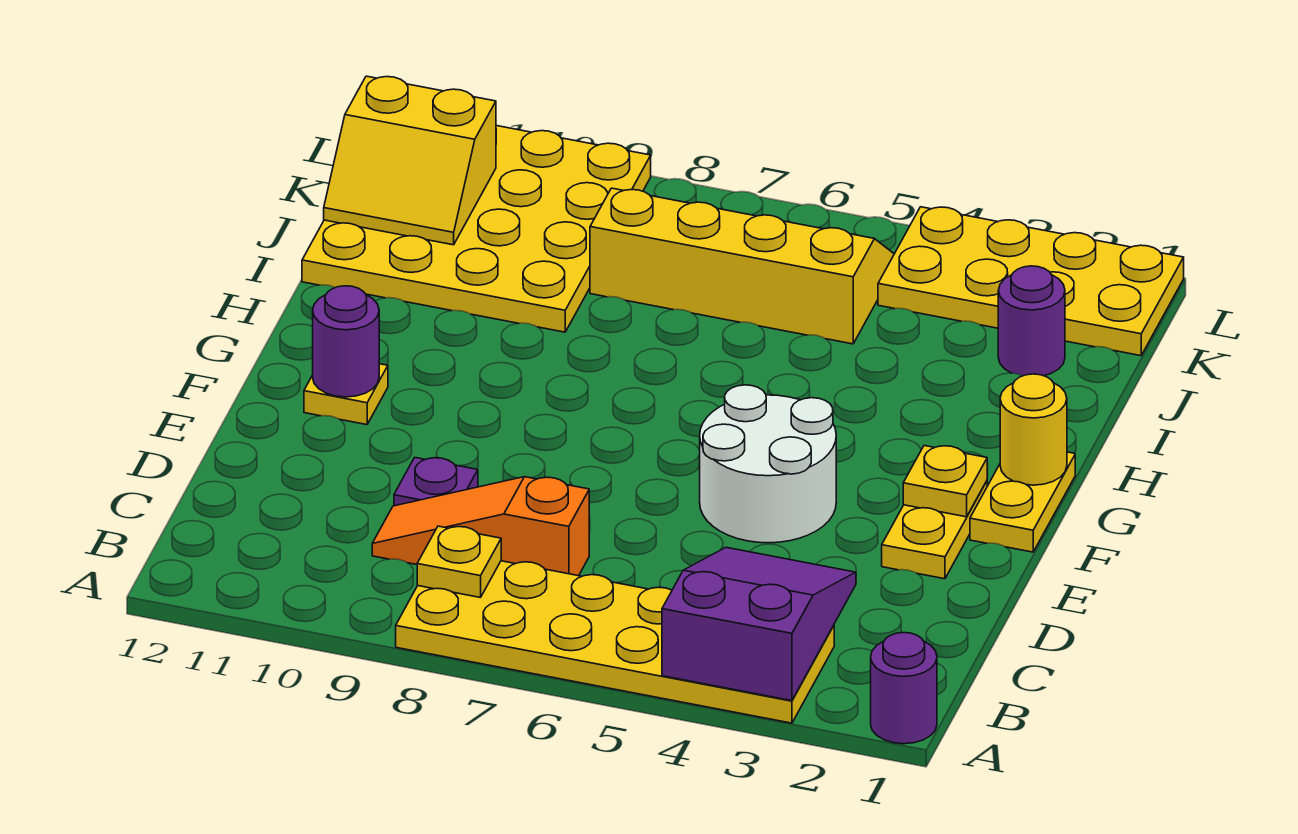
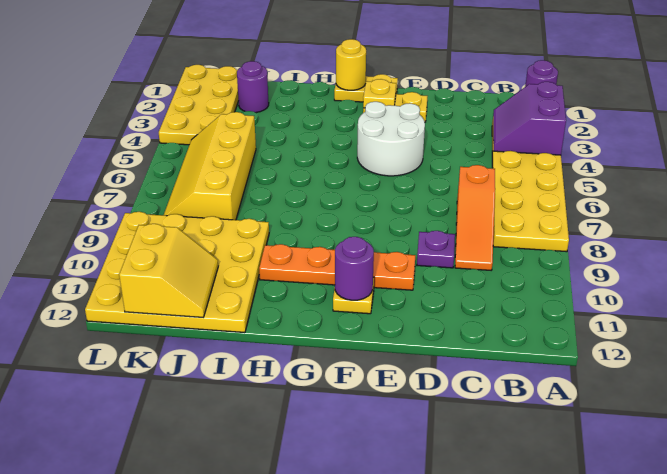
purple 2x3 slope [662,547,856,701] -> purple 2x2 slope [493,82,566,155]
yellow 1x1 plate [417,526,501,598] -> none
none -> orange 1x4 plate [259,244,415,290]

